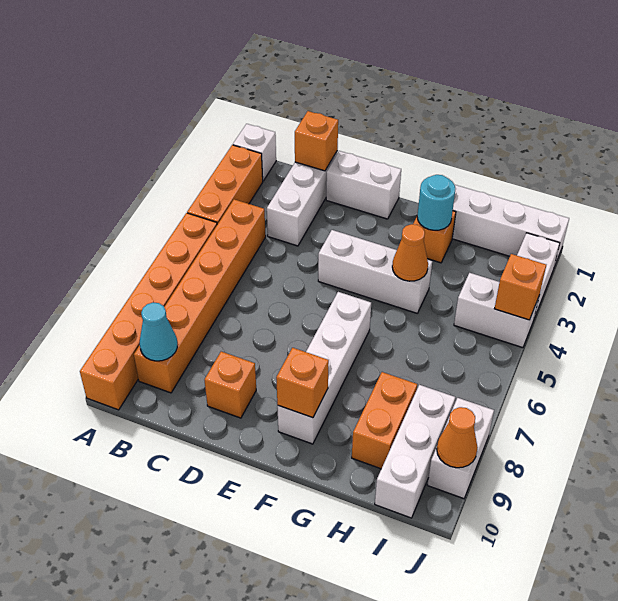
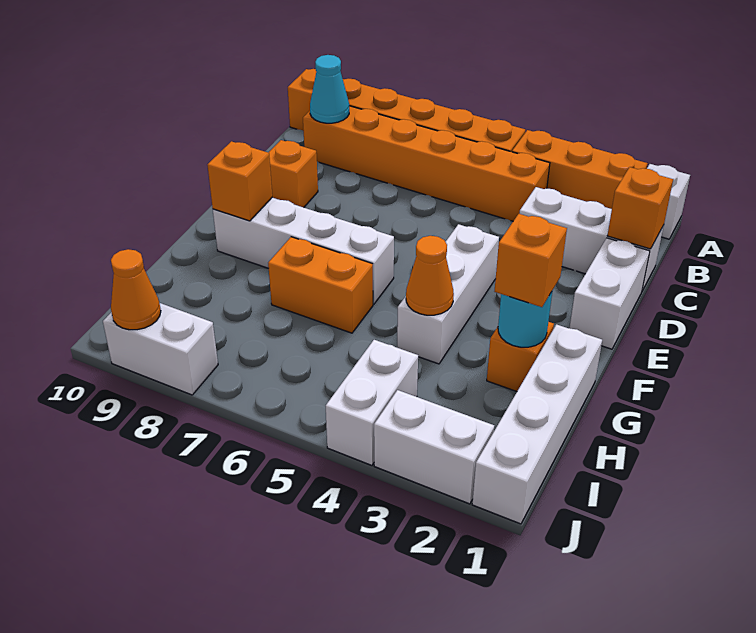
orange 1x2 brick [352,372,417,469] -> orange 1x2 brick moved to [268,237,373,333]
white 1x3 brick [375,385,455,518] -> none
orange 1x1 brick [494,254,546,320] -> orange 1x1 brick moved to [494,214,567,307]

